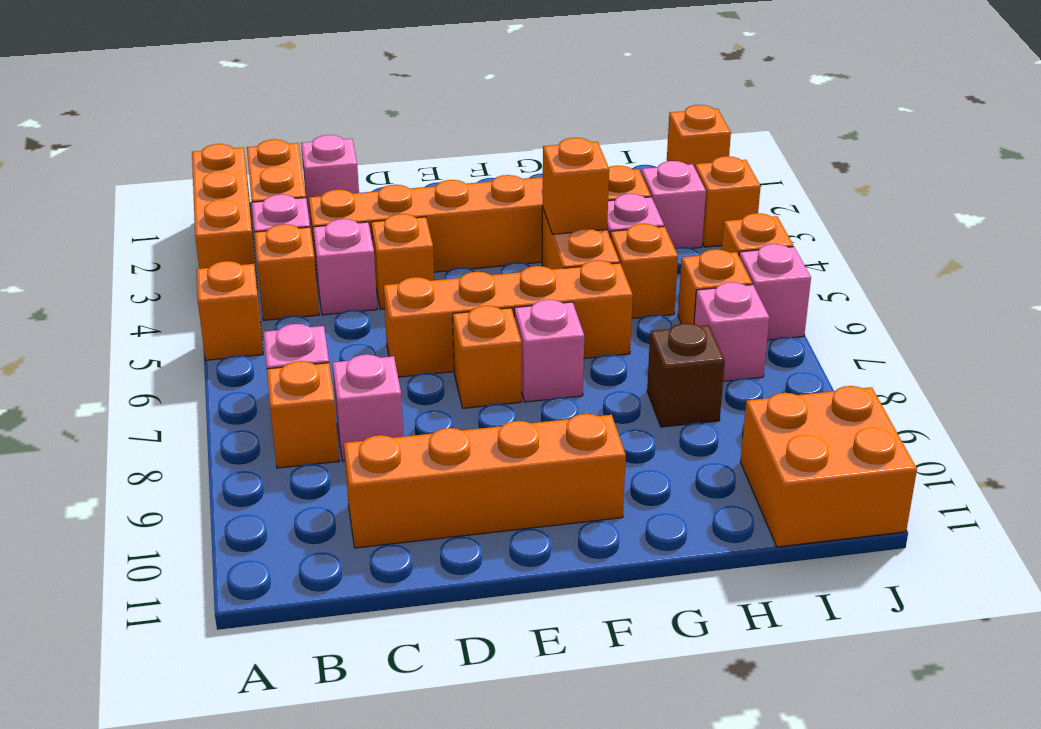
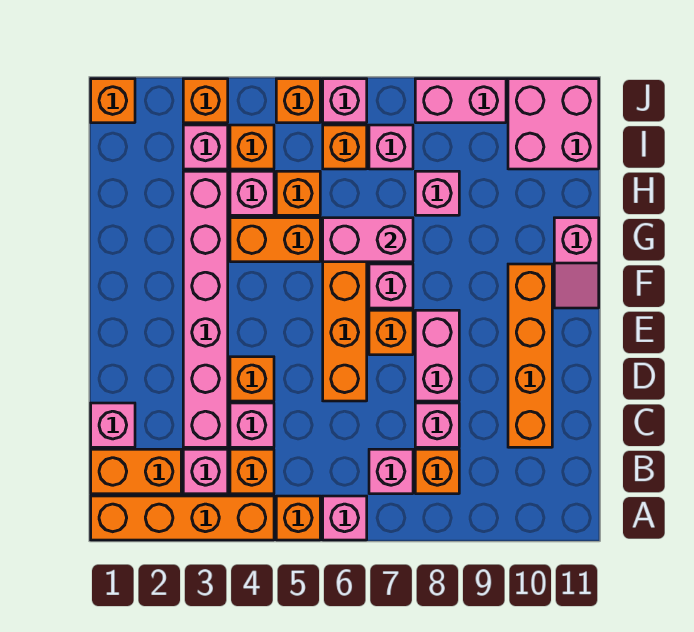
orange 1x3 brick [192,144,257,284] -> orange 1x4 brick [91,496,274,540]
none -> pink 1x1 brick [323,496,367,540]
orange 1x6 brick [309,166,651,276] -> pink 1x6 brick [183,171,228,447]
none -> pink 1x2 brick [415,310,459,401]
none -> pink 1x2 slope [554,218,599,308]
orange 1x1 brick [543,138,609,234] -> orange 1x1 brick moved to [230,125,274,169]
none -> pink 1x2 brick [323,218,413,262]
brown 1x1 brick [647,323,725,427] -> pink 1x1 brick [415,171,459,215]
orange 2x2 brick [740,386,917,547] -> pink 2x2 brick [508,79,599,169]
none -> pink 1x2 brick [415,79,506,123]

